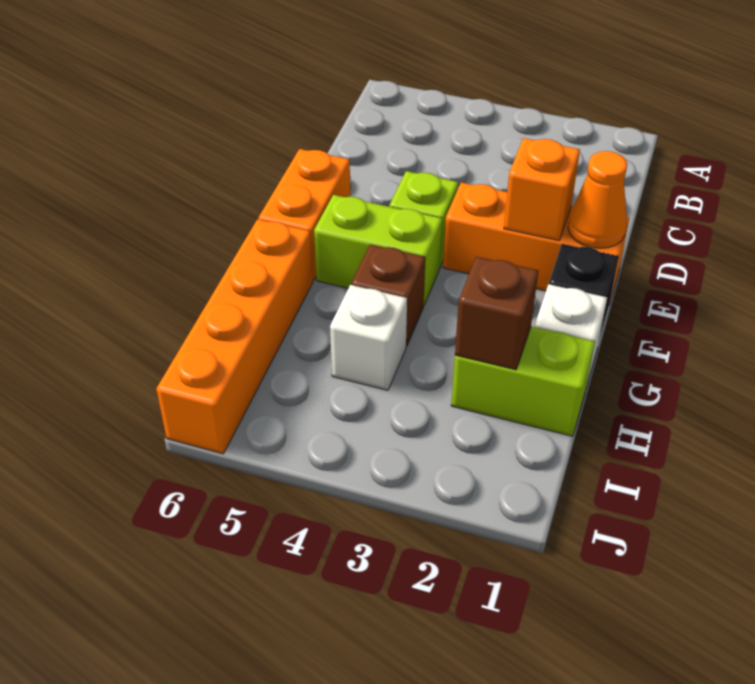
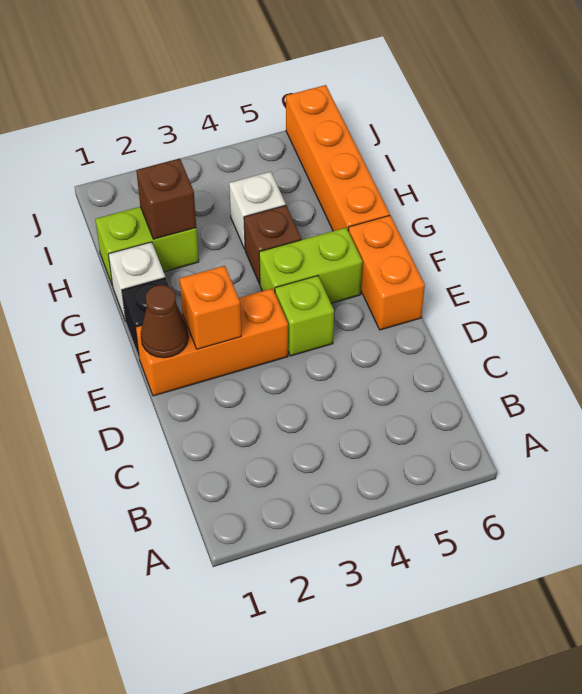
orange 1x1 cone [568,151,627,248] -> brown 1x1 cone [141,285,188,358]

